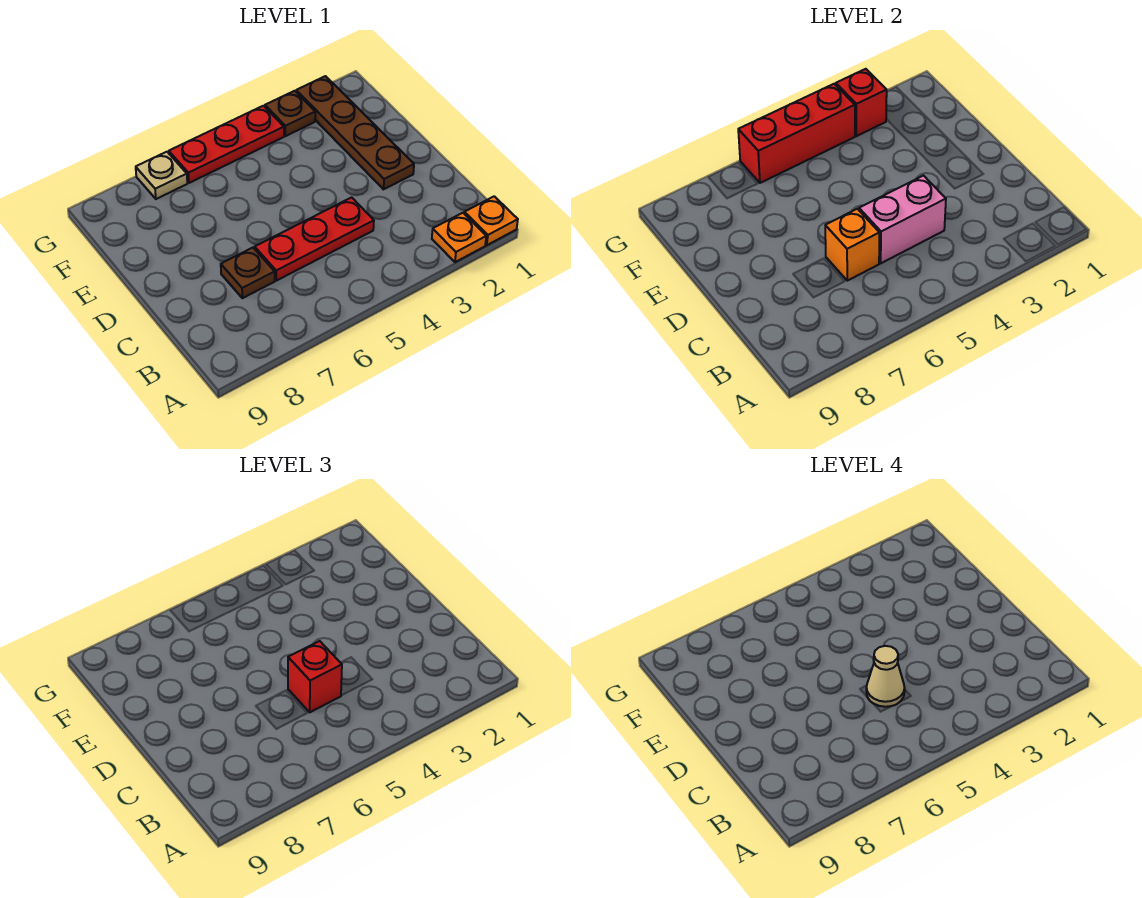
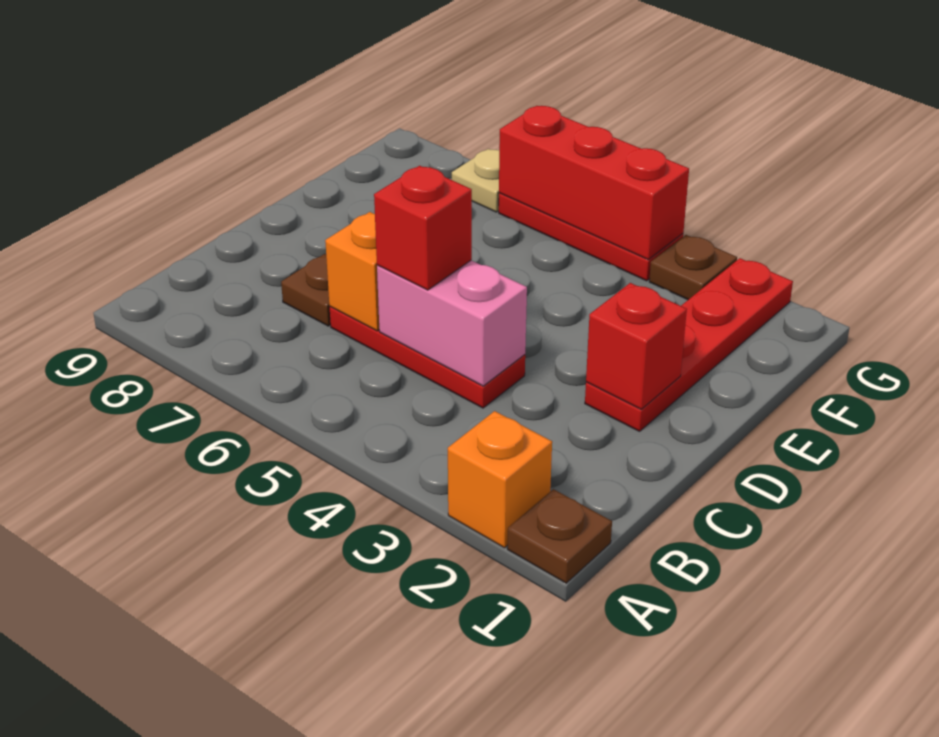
orange 1x1 plate [464,196,518,245] -> brown 1x1 plate [507,489,612,583]
orange 1x1 plate [432,213,486,262] -> orange 1x1 brick [448,411,552,548]
tan 1x1 cone [866,646,905,707] -> none
brown 1x4 plate [296,76,414,189] -> red 1x4 plate [585,258,793,431]
red 1x1 brick [836,69,887,136] -> red 1x1 brick moved to [586,283,687,409]

